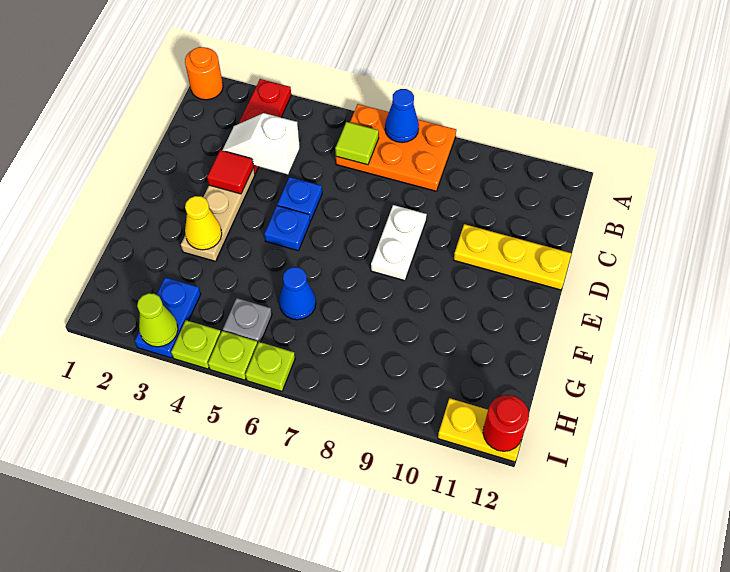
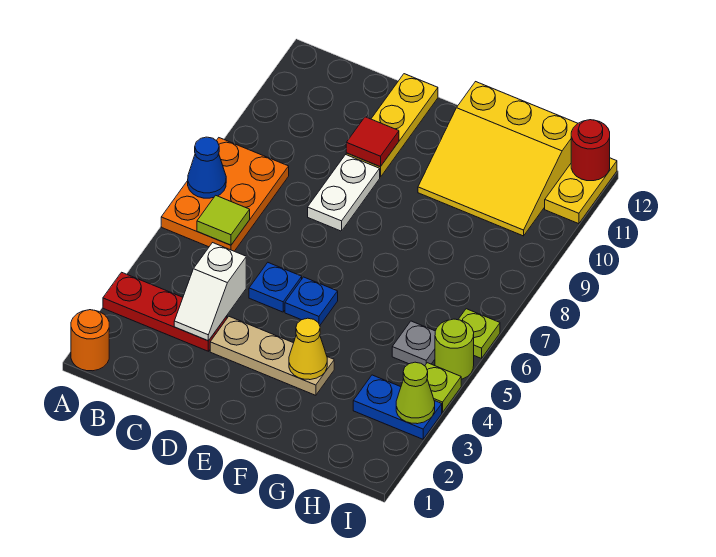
red 1x1 tile [207,150,254,194] -> red 1x1 tile moved to [346,117,399,167]
white 1x2 plate [371,205,427,281] -> white 1x2 plate turned to [308,155,380,231]
none -> yellow 3x3 slope [418,82,578,236]
blue 1x1 cone [279,267,316,320] -> none
lime 1x1 plate [208,331,258,380] -> lime 1x1 round brick [435,319,474,379]

